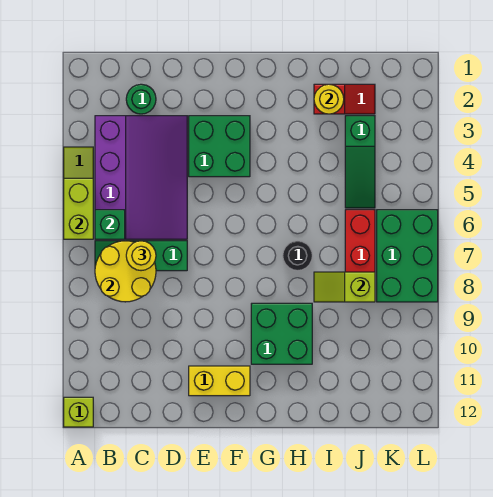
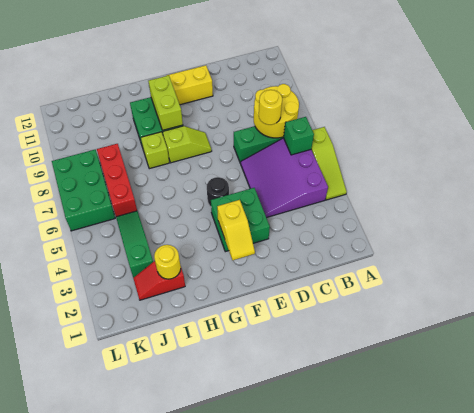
lime 1x2 brick [64,178,93,239] -> lime 1x2 brick moved to [149,75,183,130]
lime 1x1 brick [64,397,93,427] -> lime 1x1 brick moved to [141,132,169,169]
purple 3x4 slope [95,116,187,239] -> purple 3x3 slope [241,138,328,218]
green 1x1 round brick [126,84,156,114] -> none
none -> yellow 1x2 slope [217,200,255,260]
black 1x1 round brick [283,241,312,271] -> black 1x1 round brick moved to [207,177,229,207]
lime 1x2 slope [314,272,375,302] -> lime 1x2 slope moved to [163,126,212,163]

